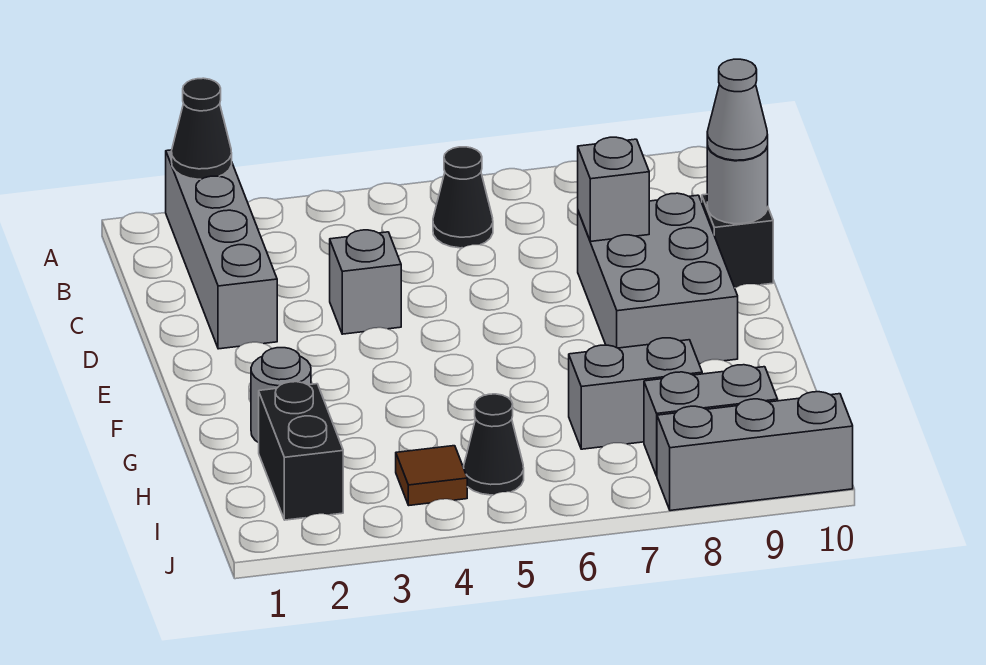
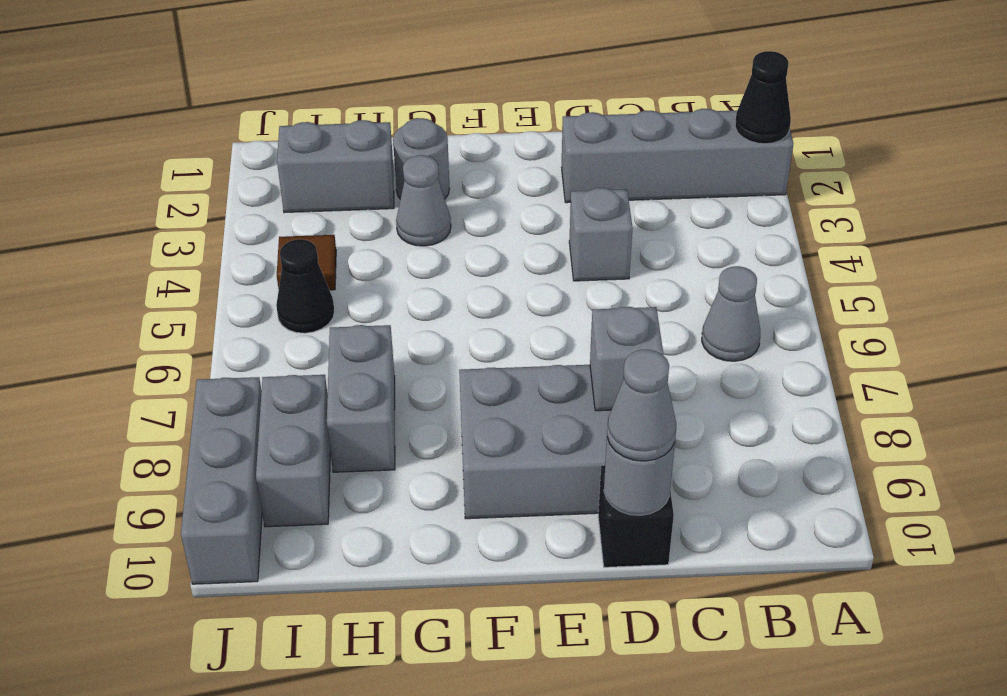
black 1x1 cone [433,147,493,248] -> grey 1x1 cone [702,266,760,361]
none -> grey 1x1 cone [396,155,451,246]
black 1x2 brick [259,382,343,520] -> grey 1x2 brick [277,120,394,213]

